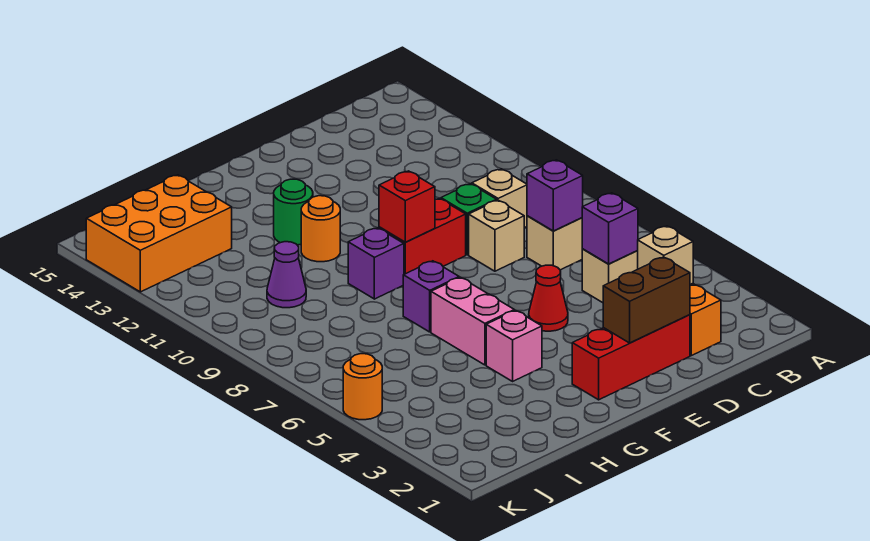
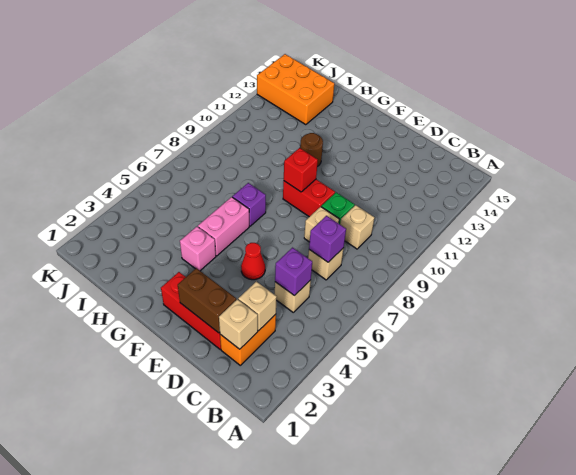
none -> tan 1x1 brick [219,299,258,349]
purple 1x1 brick [348,228,404,299] -> none
orange 1x1 round brick [301,196,340,262] -> brown 1x1 round brick [300,133,323,167]
green 1x1 round brick [274,179,313,245] -> none
purple 1x1 cone [267,242,306,308] -> none
orange 1x1 round brick [343,354,382,420] -> none

